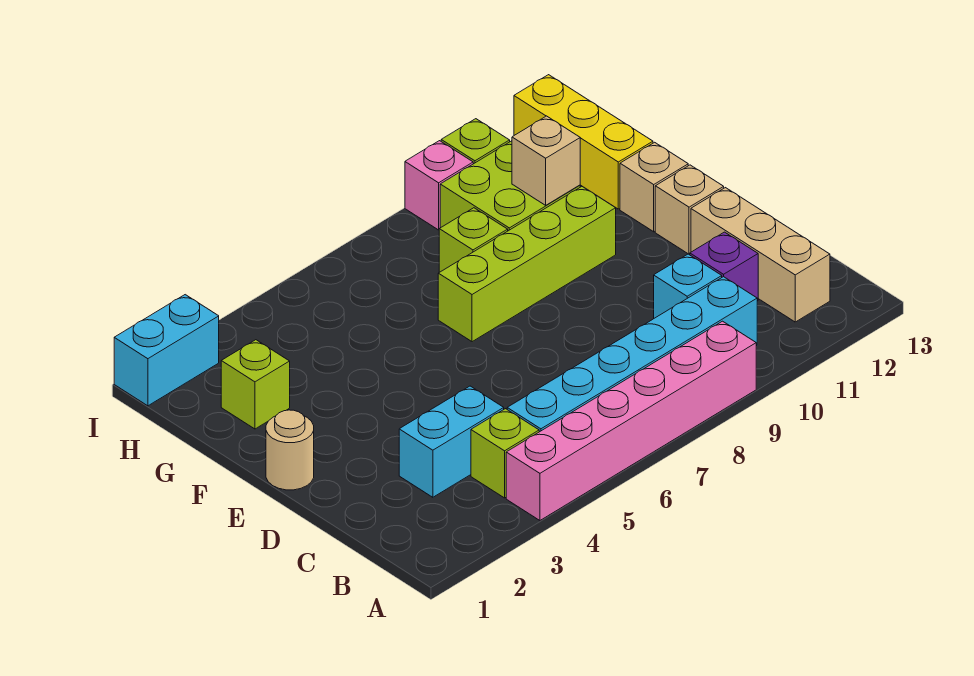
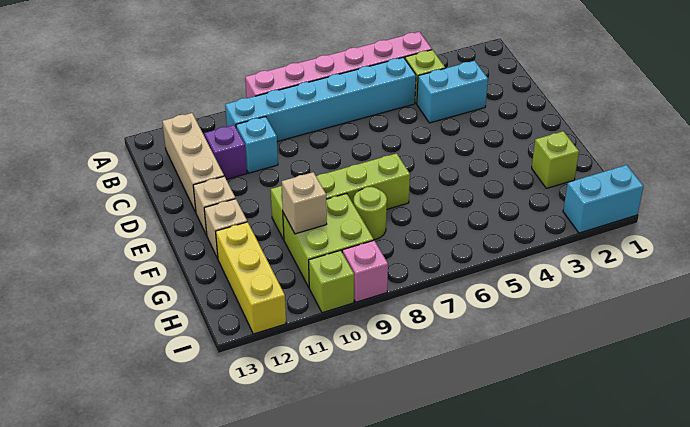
tan 1x1 round brick [266,410,314,490] -> none
lime 1x1 brick [439,208,508,272] -> lime 1x1 round brick [354,187,387,240]

